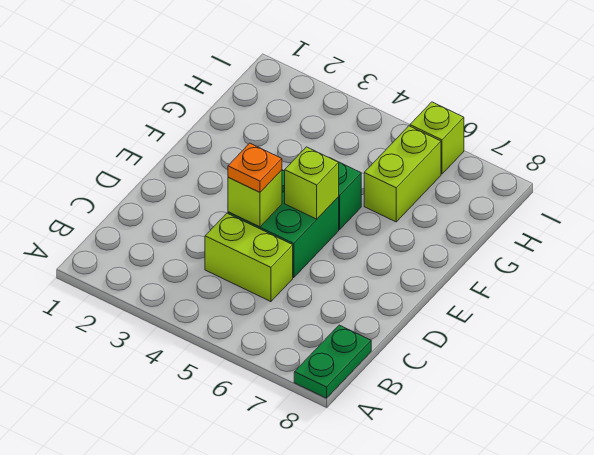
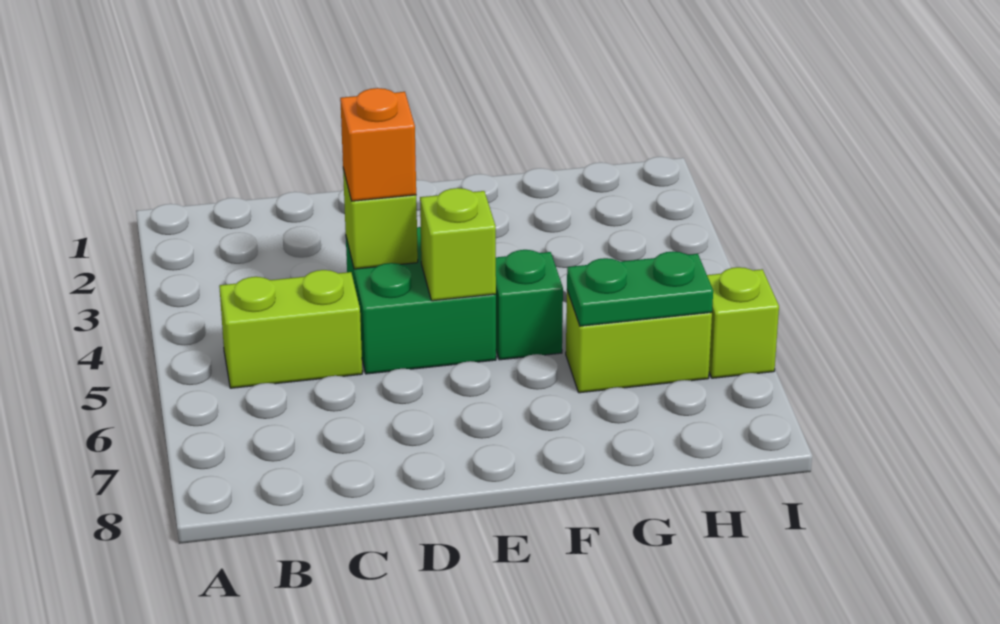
green 1x2 plate [294,325,371,398] -> green 1x2 plate moved to [567,251,713,326]
lime 1x2 brick [205,213,293,302] -> lime 1x2 brick turned to [219,270,362,388]
orange 1x1 plate [228,143,282,192] -> orange 1x1 brick [340,88,416,201]

